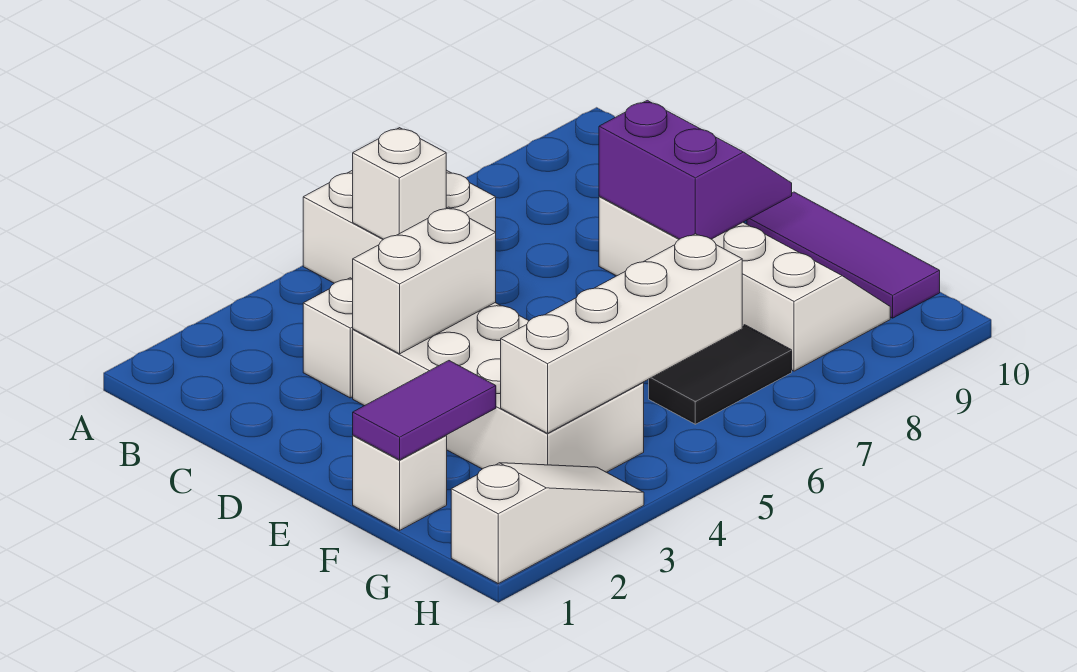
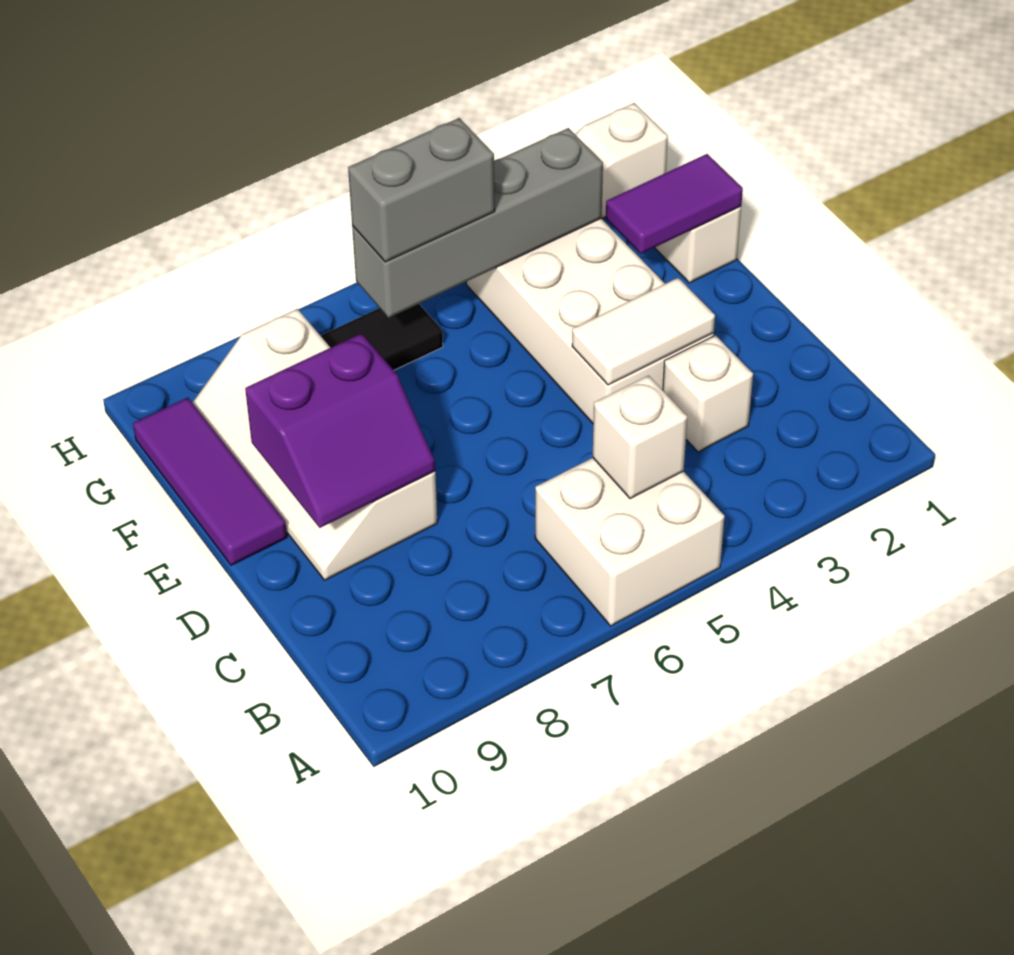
white 1x2 brick [353,207,496,354] -> white 1x2 tile [572,278,715,385]
purple 2x2 slope [599,100,792,239] -> purple 2x2 slope turned to [245,333,435,528]
white 1x4 brick [501,234,742,433] -> grey 1x4 brick [352,128,603,318]
none -> grey 1x2 brick [348,118,495,262]

